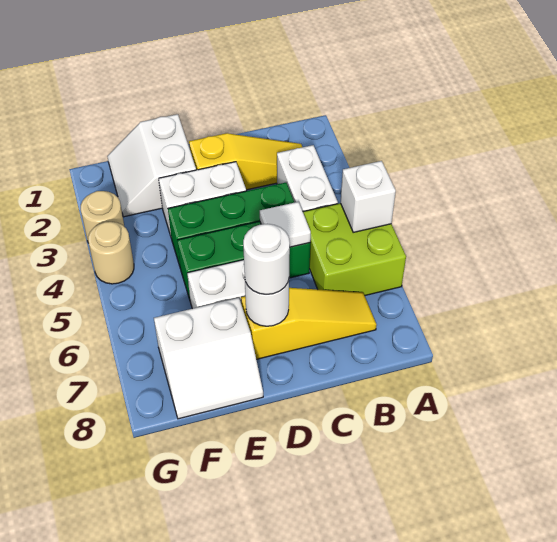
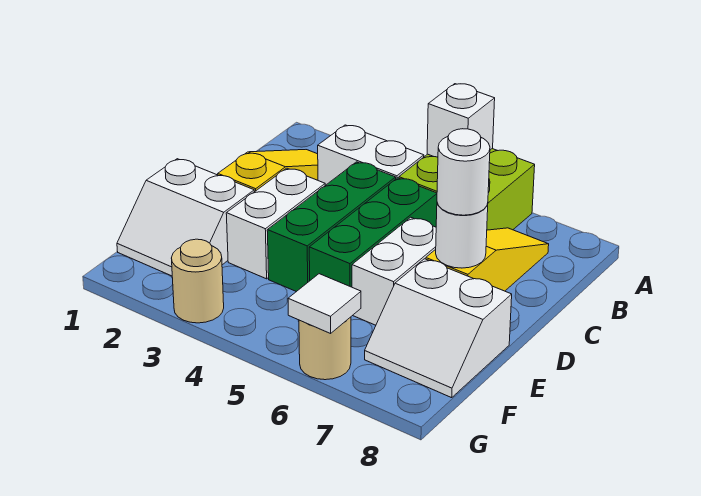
white 1x1 tile [260,202,311,247] -> white 1x1 tile moved to [288,274,361,333]
white 2x2 slope [154,298,263,419] -> white 2x2 slope turned to [365,259,512,398]
tan 1x1 round brick [88,222,134,284] -> tan 1x1 round brick moved to [299,317,351,380]

